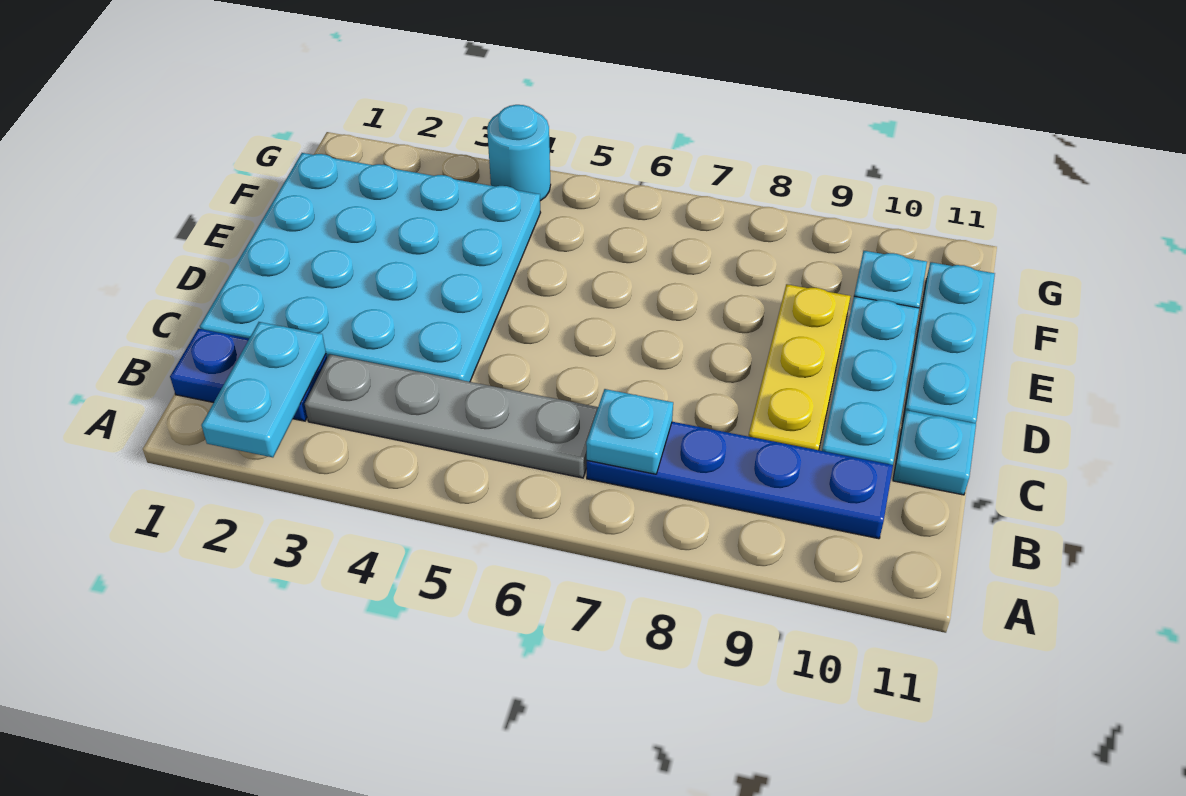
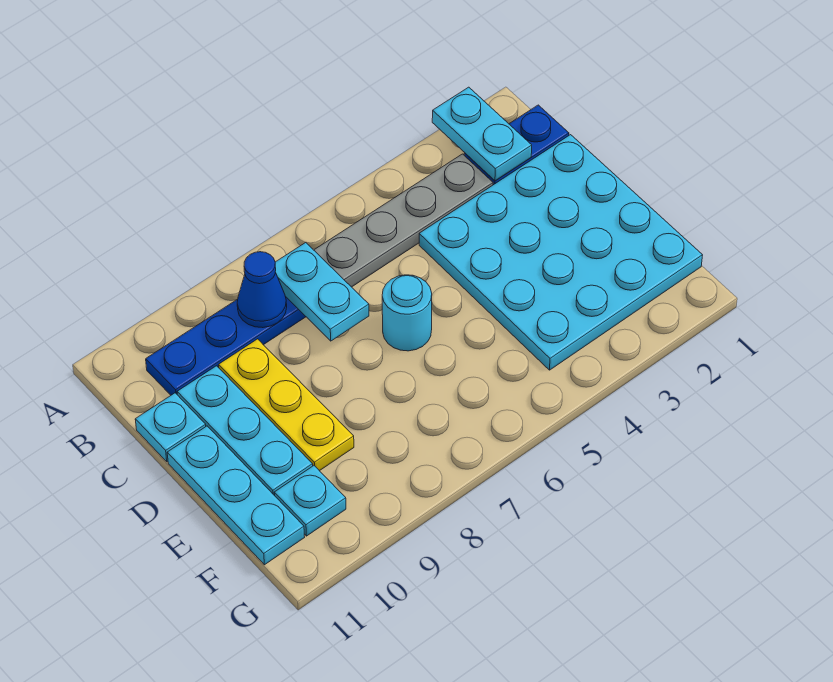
cyan 1x1 plate [586,389,673,474] -> cyan 1x2 plate [275,242,369,341]
none -> blue 1x1 cone [237,252,287,328]
cyan 1x1 round brick [487,105,551,201] -> cyan 1x1 round brick moved to [382,275,432,351]

